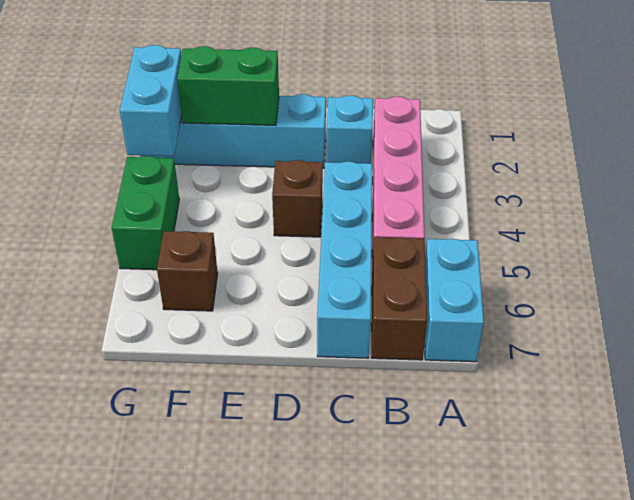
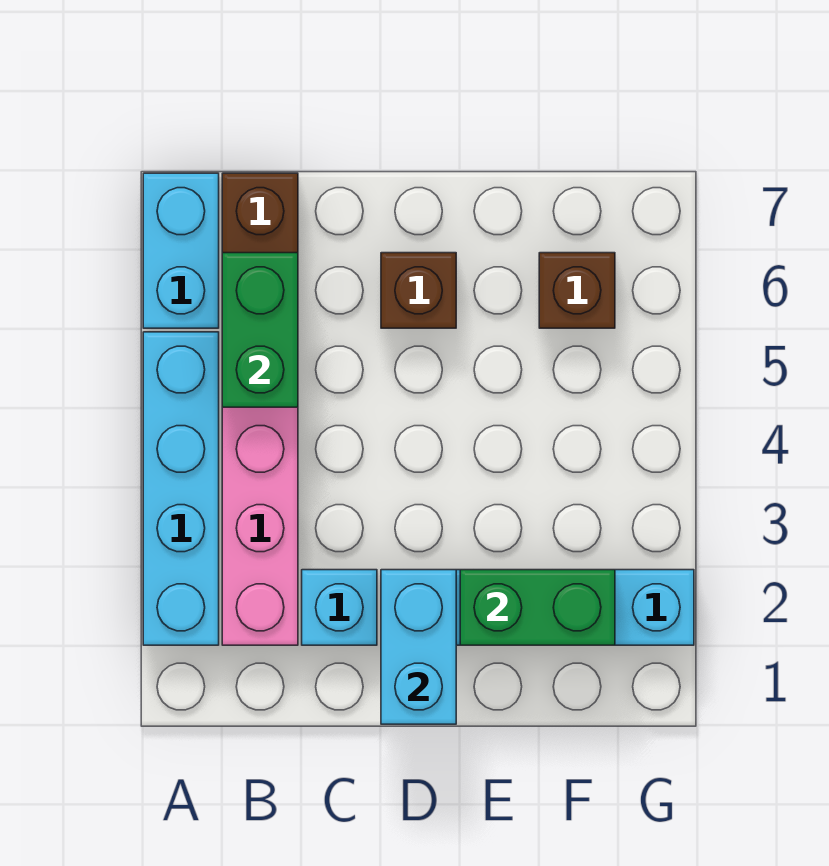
cyan 1x4 brick [317,162,372,358] -> cyan 1x4 brick moved to [143,332,219,645]
brown 1x1 brick [272,160,323,237] -> brown 1x1 brick moved to [381,253,456,328]
cyan 1x2 brick [120,45,182,156] -> cyan 1x2 brick moved to [381,570,456,724]
green 1x2 brick [112,156,179,270] -> green 1x2 brick moved to [222,253,298,407]

